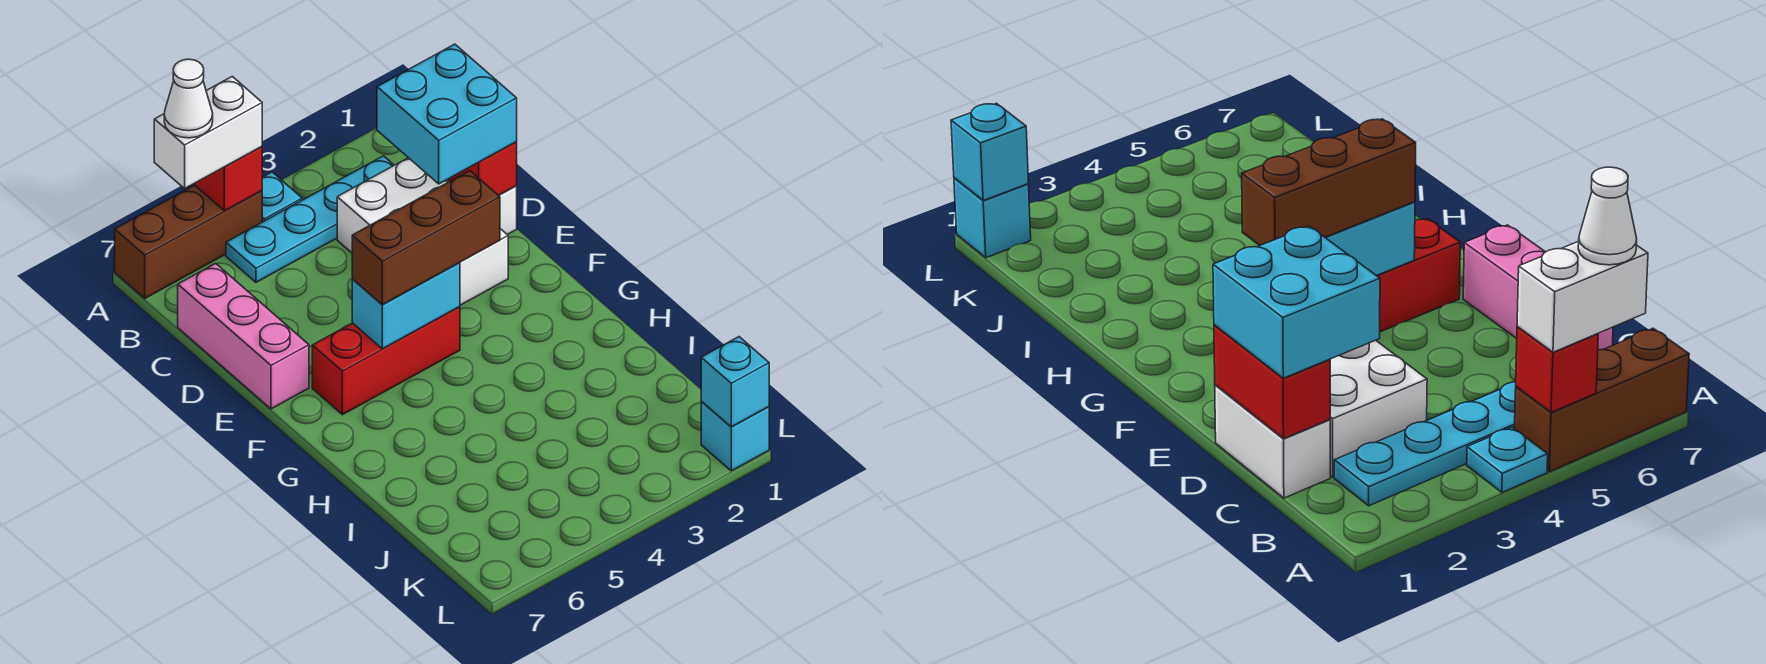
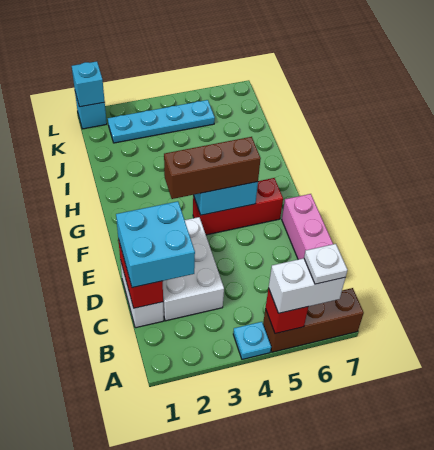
white 1x1 cone [164,59,213,138] -> white 1x1 plate [304,244,348,284]
cyan 1x4 plate [226,156,394,282] -> cyan 1x4 plate moved to [108,100,215,143]

